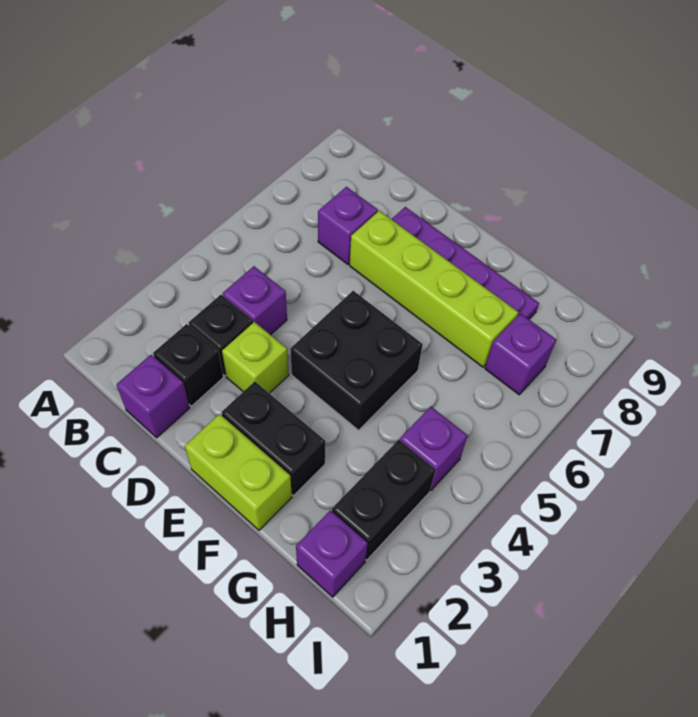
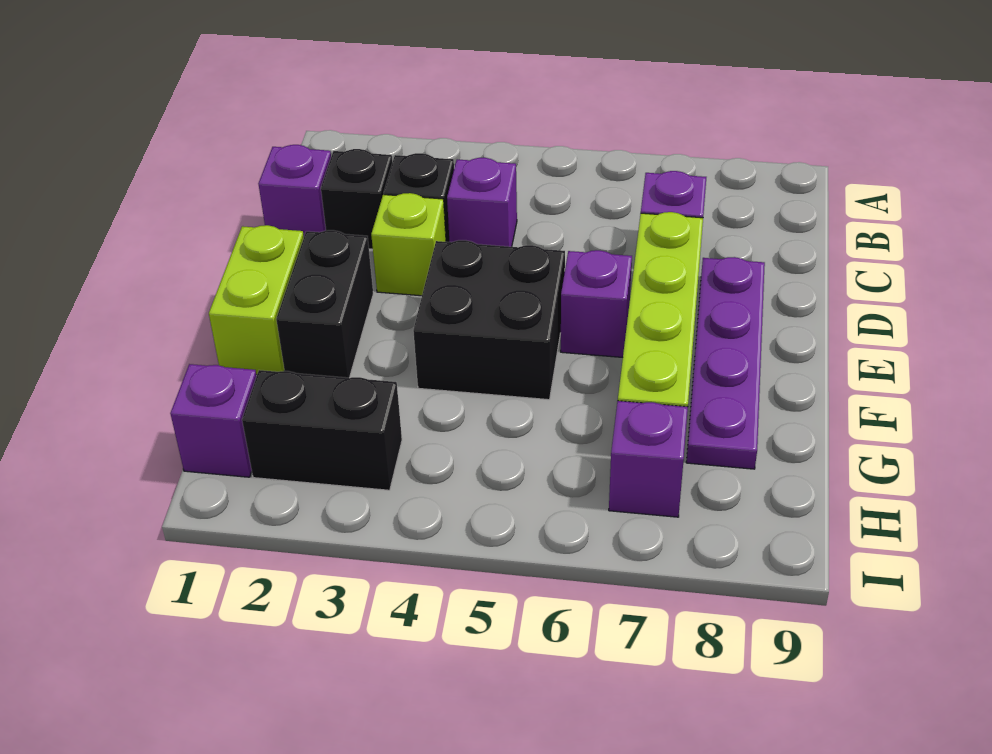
purple 1x1 brick [400,407,468,490] -> purple 1x1 brick moved to [561,250,632,357]

